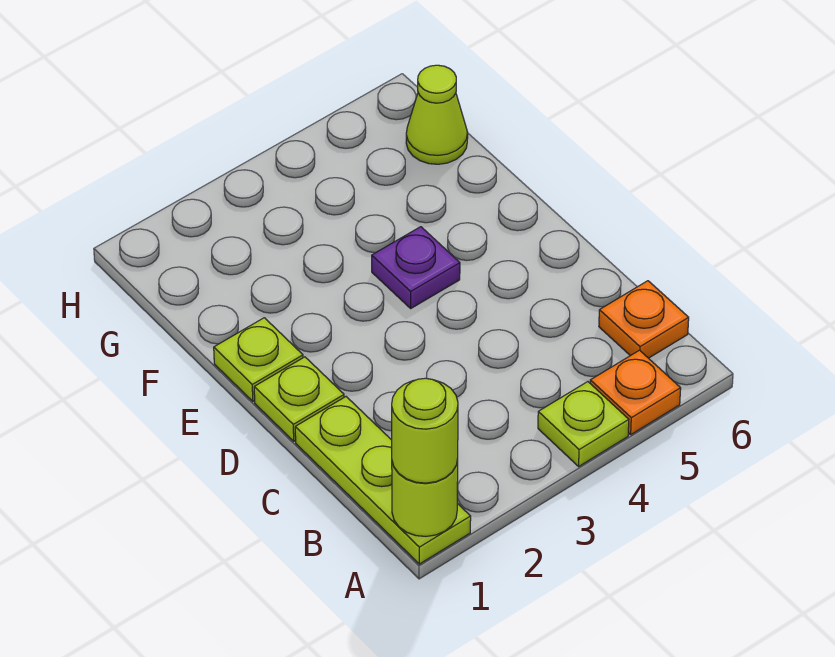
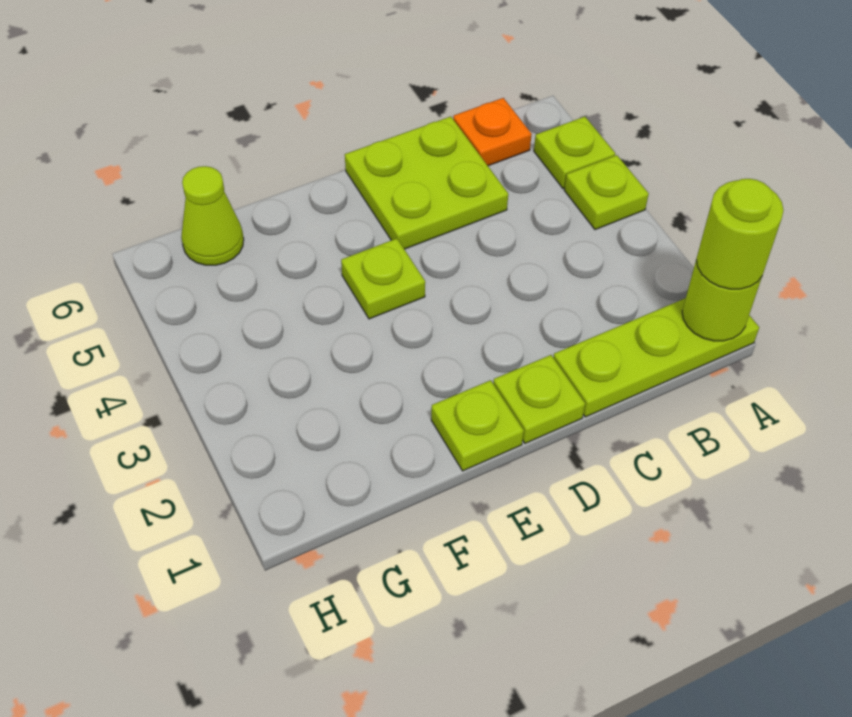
orange 1x1 plate [590,350,681,435] -> lime 1x1 plate [534,117,615,188]
none -> lime 2x2 plate [345,117,508,249]
purple 1x1 plate [372,227,460,308] -> lime 1x1 plate [341,238,425,319]

